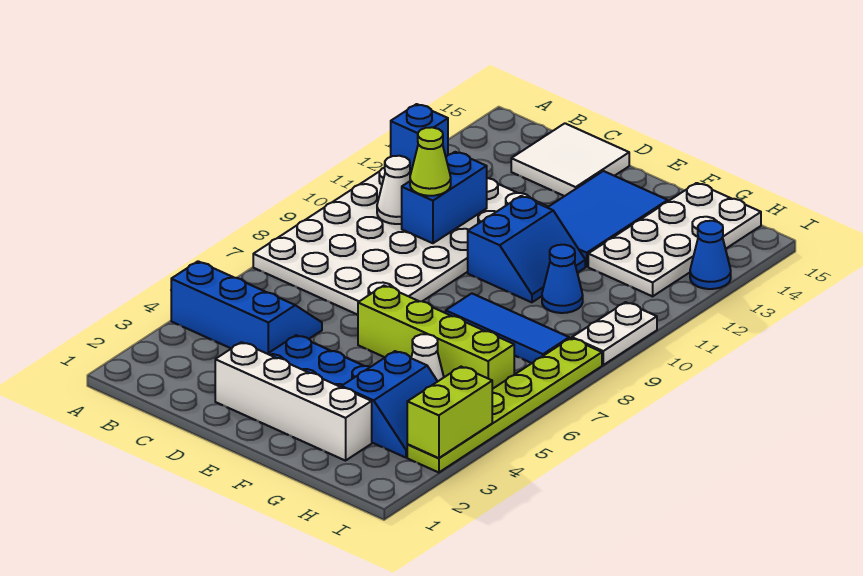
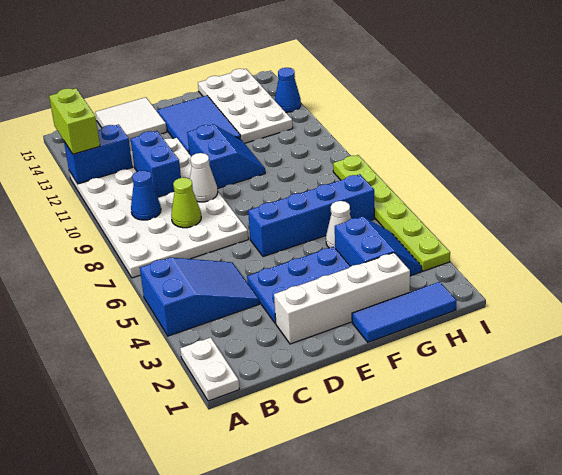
blue 2x3 slope [171,261,322,354] -> blue 2x3 slope turned to [140,258,259,336]
blue 1x1 brick [391,104,448,173] -> blue 1x2 brick [64,125,133,184]
white 1x1 cone [377,156,410,224] -> white 1x1 cone moved to [190,153,218,202]
lime 1x1 cone [410,127,451,196] -> lime 1x1 cone moved to [171,178,201,228]
lime 1x4 brick [358,286,514,389] -> blue 1x4 brick [248,174,374,257]
blue 1x3 tile [446,293,569,363] -> blue 1x3 tile moved to [352,282,457,342]
blue 1x1 cone [542,245,583,313] -> blue 1x1 cone moved to [131,171,161,220]
lime 1x2 brick [407,367,492,458] -> lime 1x2 brick moved to [49,88,100,154]
white 1x2 plate [572,302,657,365] -> white 1x2 plate moved to [180,338,239,401]

